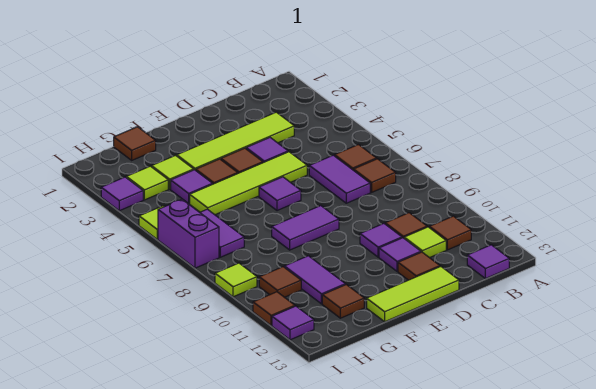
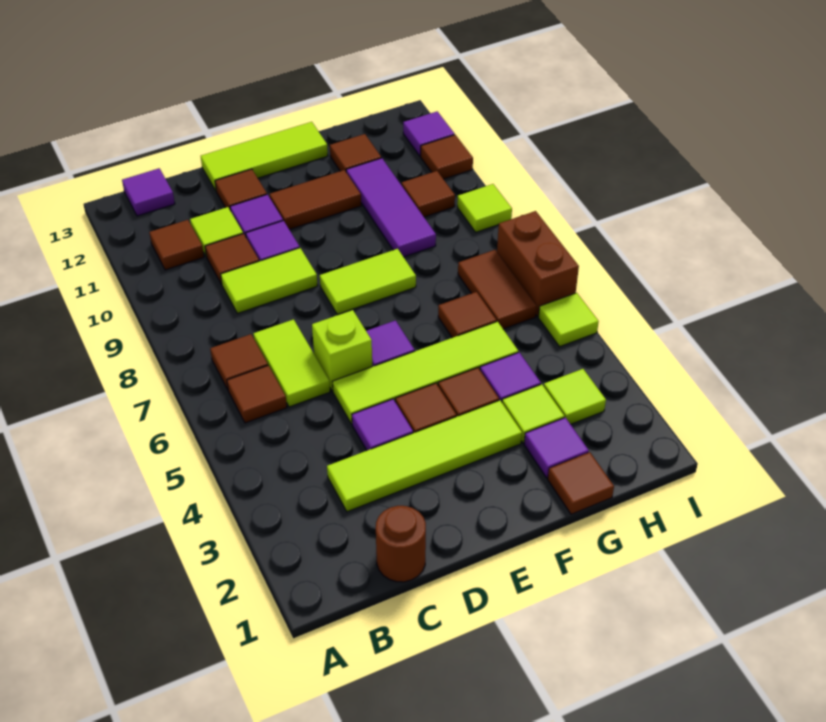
none -> brown 1x1 round brick [376,506,426,582]
purple 1x2 tile [309,155,370,203] -> lime 1x2 tile [253,319,330,407]
none -> lime 1x2 tile [221,248,318,313]
none -> lime 1x1 brick [312,310,372,391]
purple 1x2 tile [272,206,339,250] -> lime 1x2 tile [320,249,416,314]
none -> brown 1x2 tile [270,170,361,229]
none -> brown 1x1 tile [438,292,497,338]
purple 1x2 tile [284,256,345,304] -> purple 1x3 tile [346,158,436,257]
purple 1x2 tile [200,209,244,257] -> brown 1x2 tile [458,250,536,329]
purple 1x1 tile [101,177,143,211] -> purple 1x1 tile moved to [524,418,589,478]
purple 1x2 brick [158,199,219,268] -> brown 1x2 brick [497,211,579,317]

